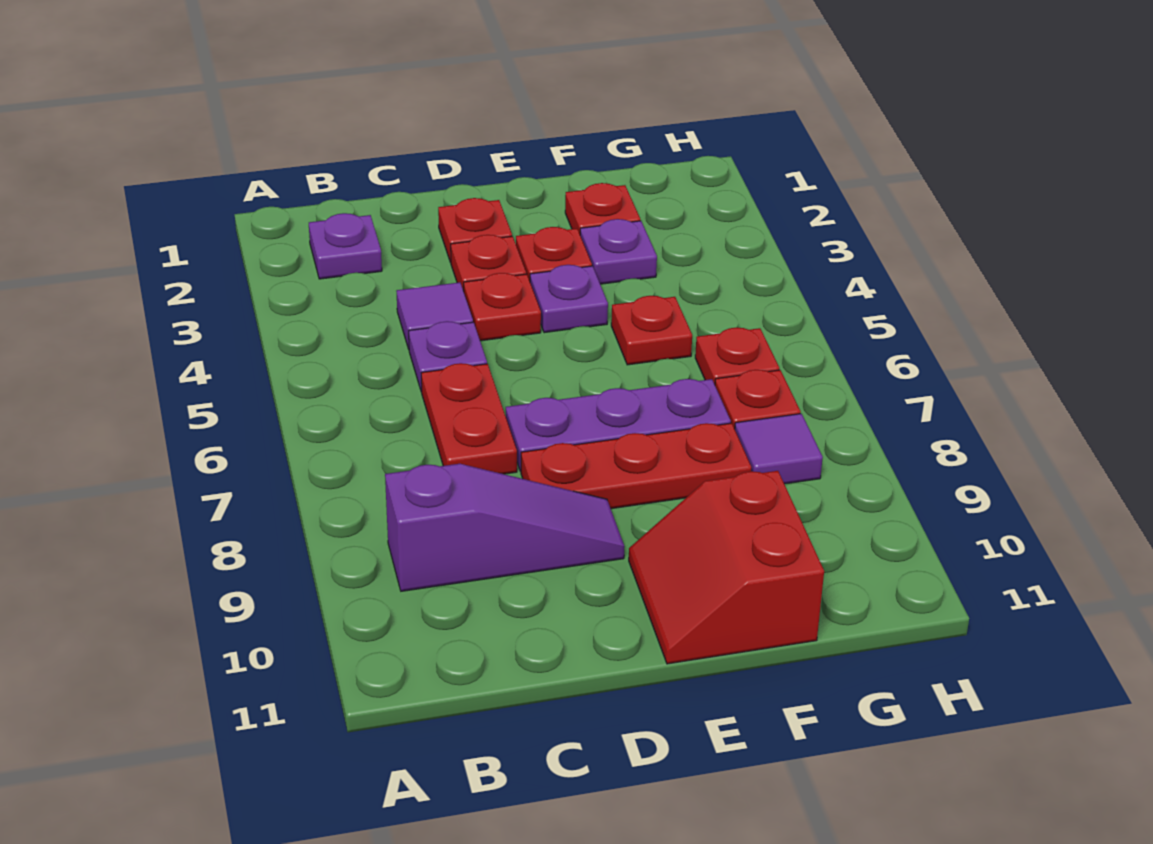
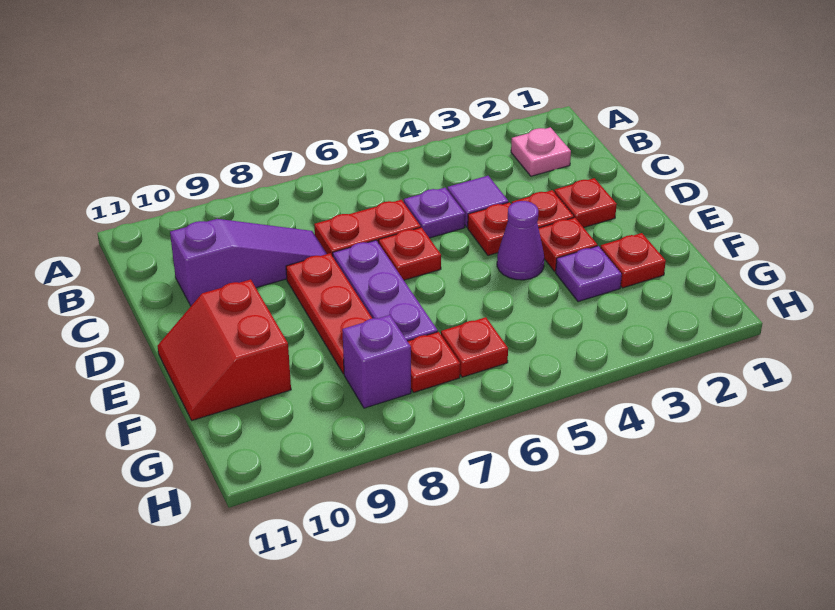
purple 1x1 plate [309,213,382,279] -> pink 1x1 plate [511,127,571,176]
purple 1x3 slope [385,464,625,591] -> purple 1x3 slope turned to [170,219,327,306]
purple 1x1 plate [530,265,608,333] -> purple 1x1 cone [497,201,544,280]
red 2x2 slope [629,471,824,664] -> red 2x2 slope turned to [157,280,291,420]
red 1x1 plate [611,296,692,365] -> red 1x1 plate moved to [379,227,441,280]
purple 1x1 tile [735,414,823,484] -> purple 1x1 brick [342,315,411,408]

